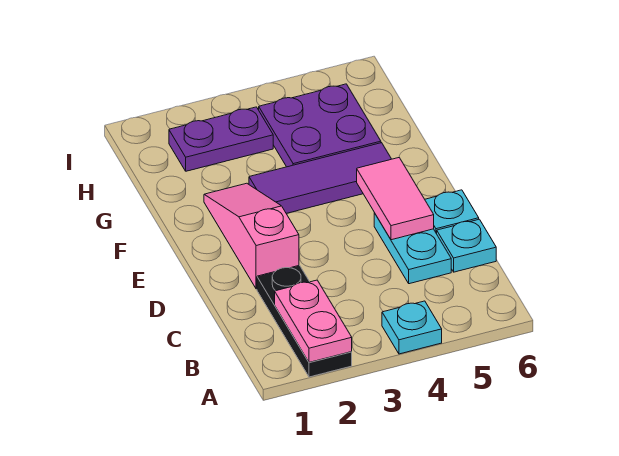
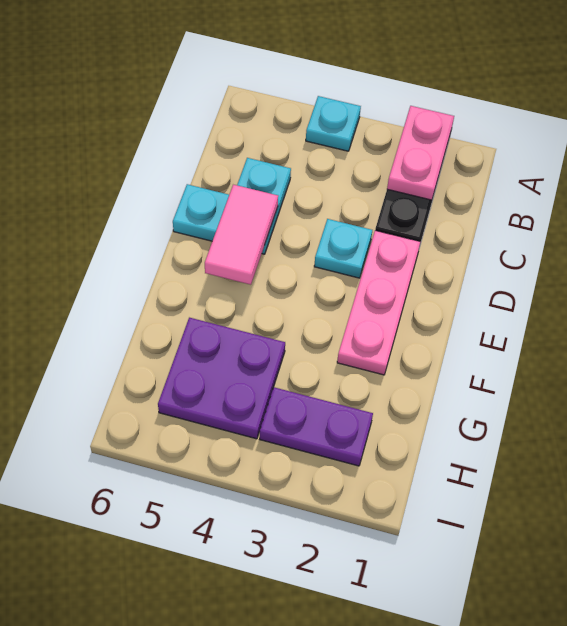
cyan 1x1 plate [437,219,496,272] -> cyan 1x1 plate moved to [314,219,372,278]
pink 1x3 slope [204,183,299,289] -> pink 1x3 plate [337,231,420,375]
purple 1x3 tile [249,143,391,213] -> none

